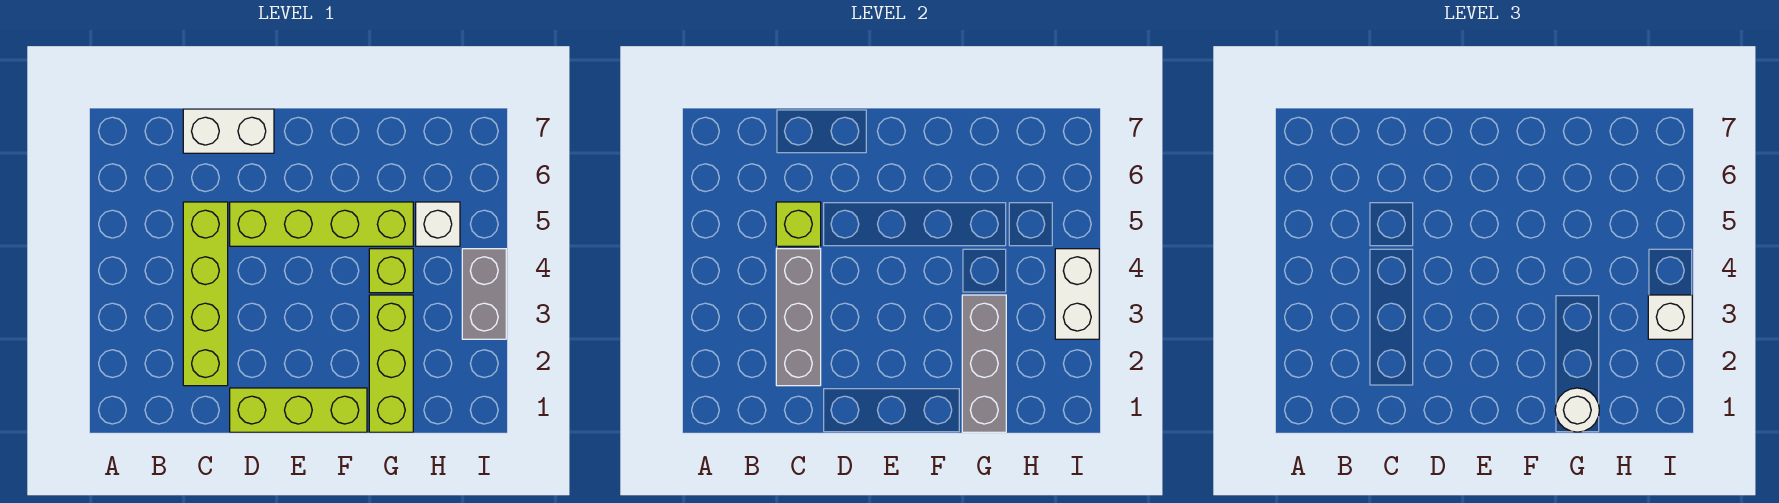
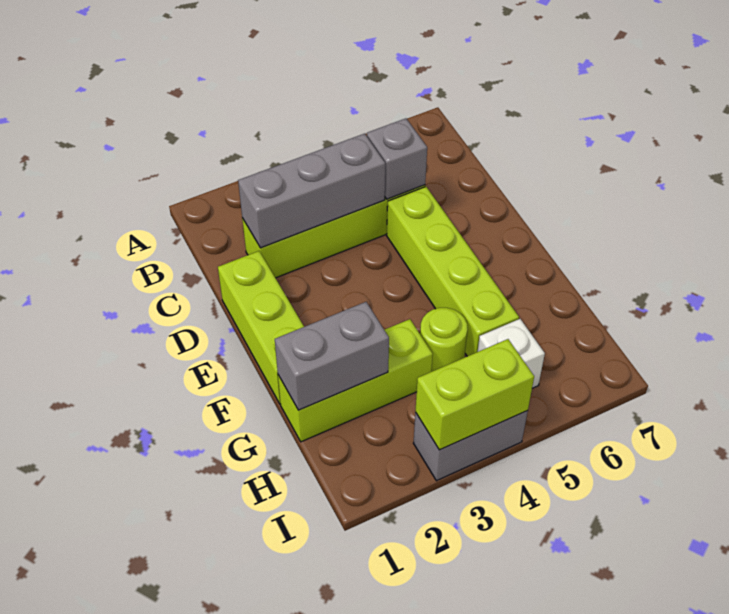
lime 1x1 brick [776,202,821,246] -> grey 1x1 brick [367,118,427,199]
white 1x2 brick [183,109,274,153] -> none
grey 1x3 brick [962,295,1006,432] -> grey 1x2 brick [275,302,389,410]
white 1x1 round brick [1555,388,1599,432] -> none
lime 1x1 brick [369,249,413,293] -> lime 1x1 round brick [420,308,468,372]
white 1x2 brick [1055,249,1099,339] -> lime 1x2 brick [415,339,534,450]
white 1x1 brick [1648,295,1692,339] -> none

